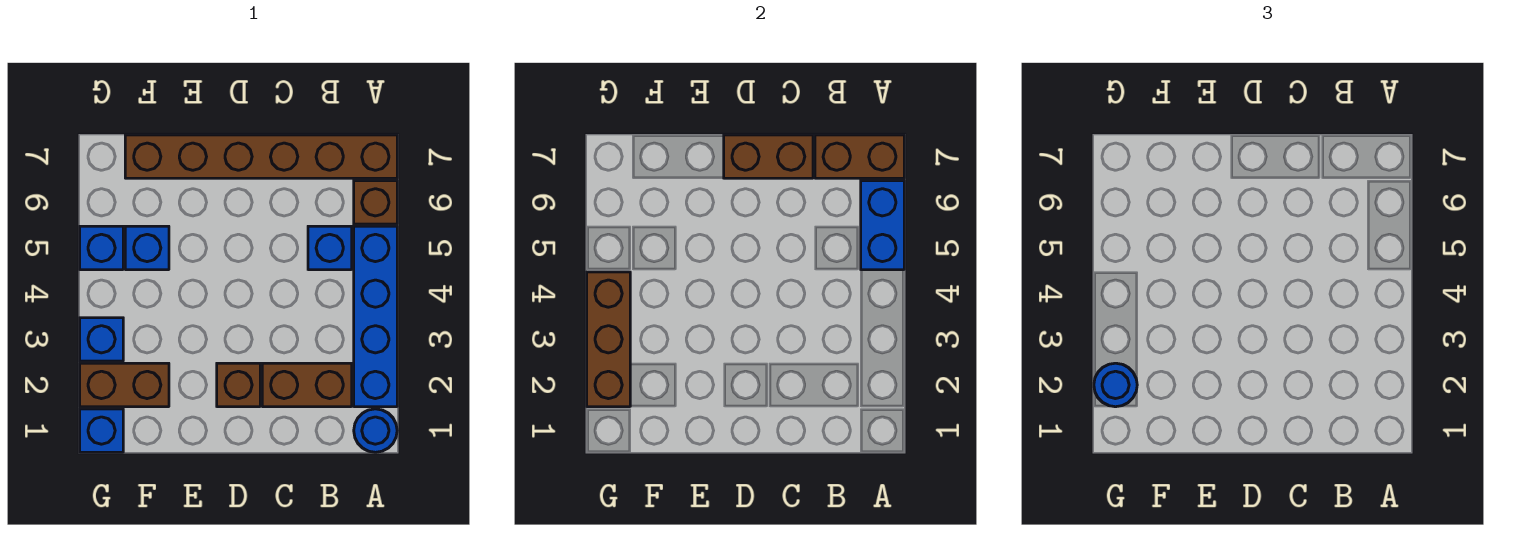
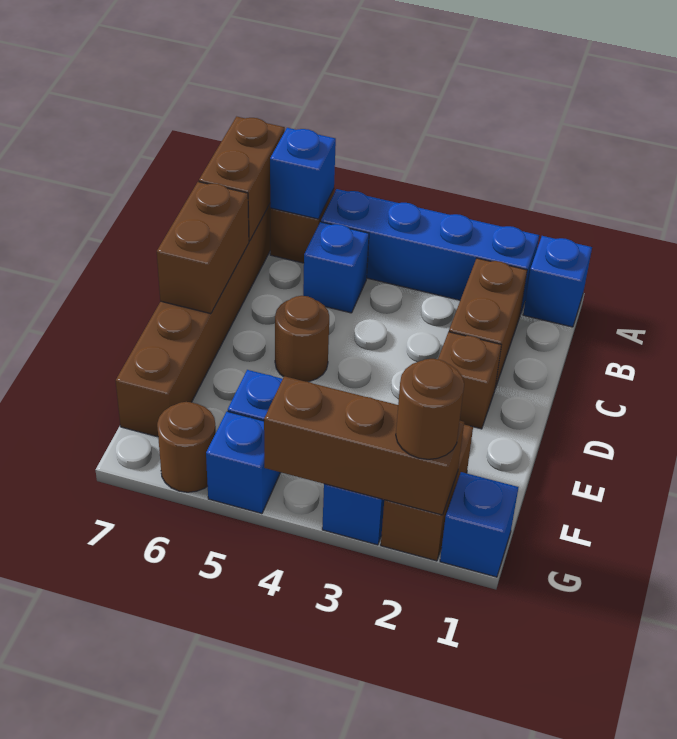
blue 1x1 round brick [354,409,397,452] -> blue 1x1 brick [523,236,592,327]
blue 1x2 brick [861,181,904,270] -> blue 1x1 brick [270,128,336,219]
none -> brown 1x1 round brick [275,296,329,382]
blue 1x1 round brick [1094,363,1137,407] -> brown 1x1 round brick [396,359,464,459]
none -> brown 1x1 round brick [157,402,216,492]

